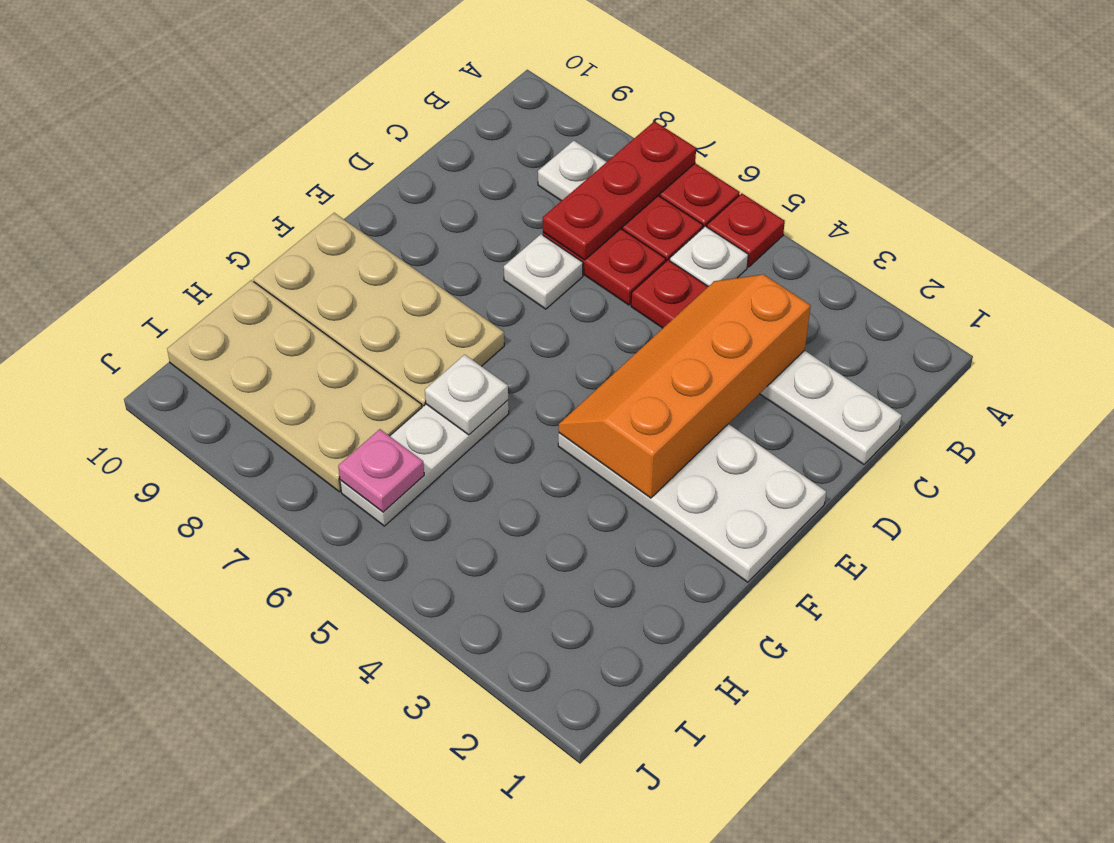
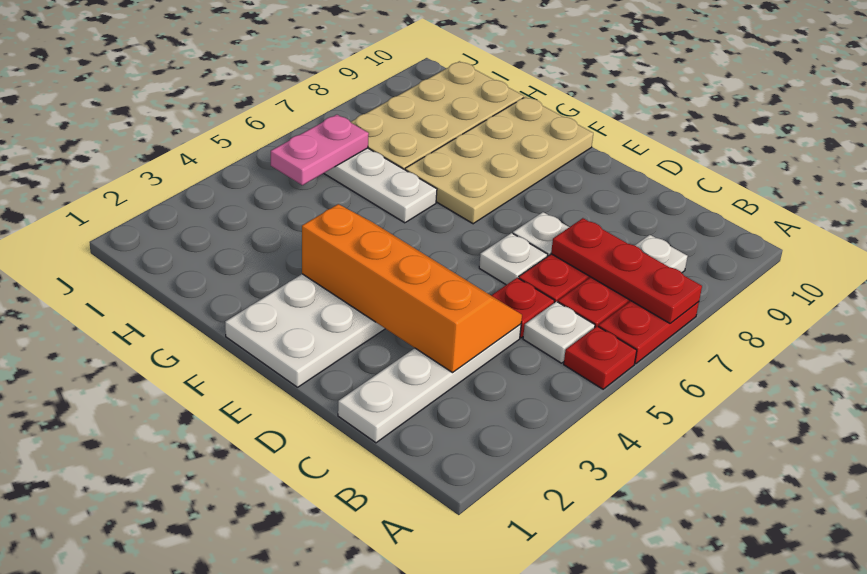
white 1x1 plate [425,355,508,435] -> white 1x1 plate moved to [479,233,548,285]
pink 1x1 plate [338,429,424,512] -> pink 1x2 plate [271,115,369,185]

